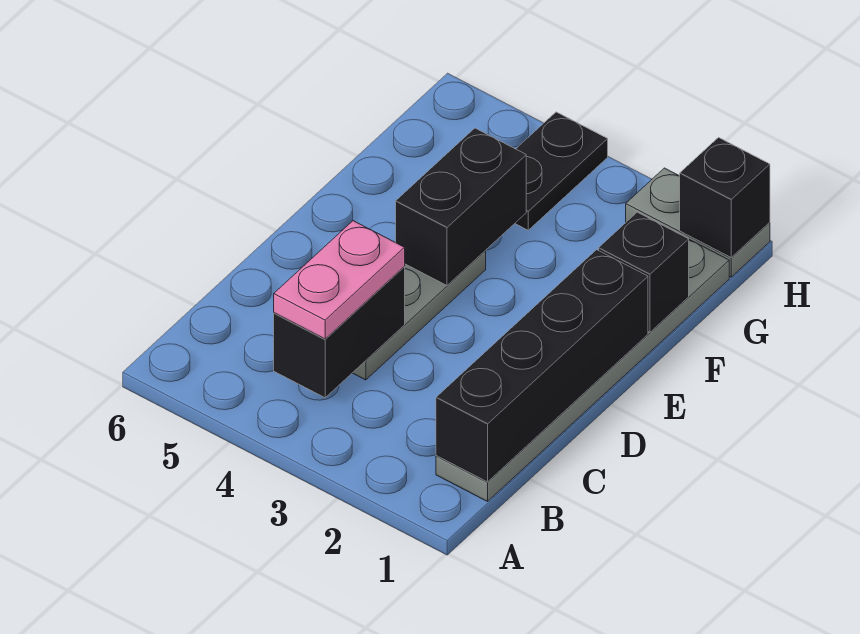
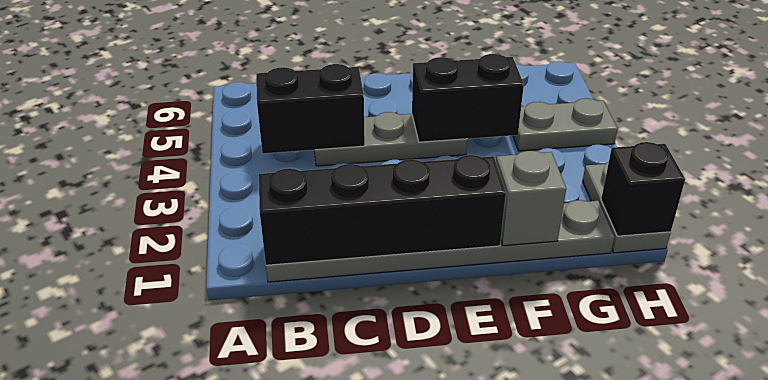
pink 1x2 plate [274,221,405,339] -> none
black 1x1 brick [599,212,689,332] -> grey 1x1 brick [496,151,566,246]
black 1x2 plate [515,112,608,230] -> grey 1x2 plate [513,98,618,151]

